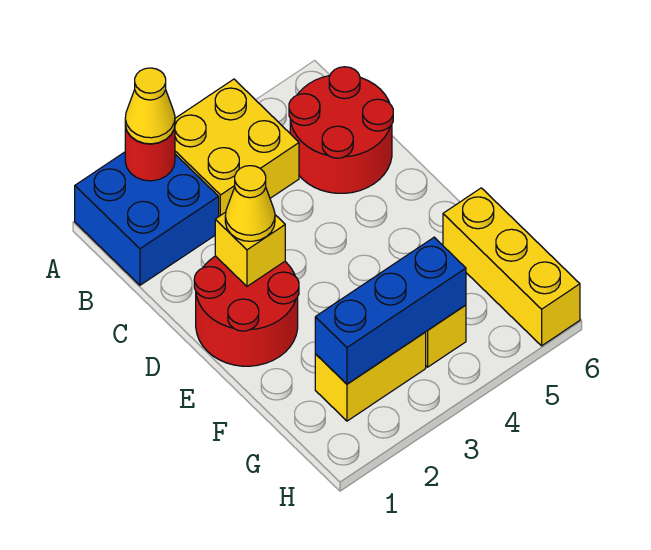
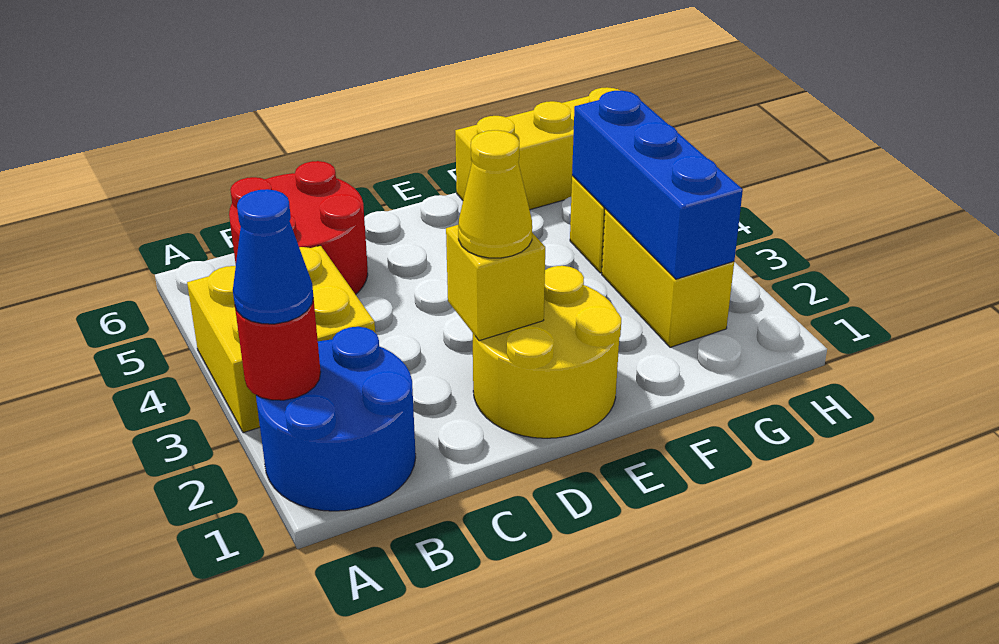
blue 2x2 brick [75,152,219,285] -> blue 2x2 round brick [256,327,416,511]
yellow 1x1 cone [125,68,175,144] -> blue 1x1 cone [233,189,313,324]
red 2x2 round brick [194,256,299,366] -> yellow 2x2 round brick [473,266,621,438]

